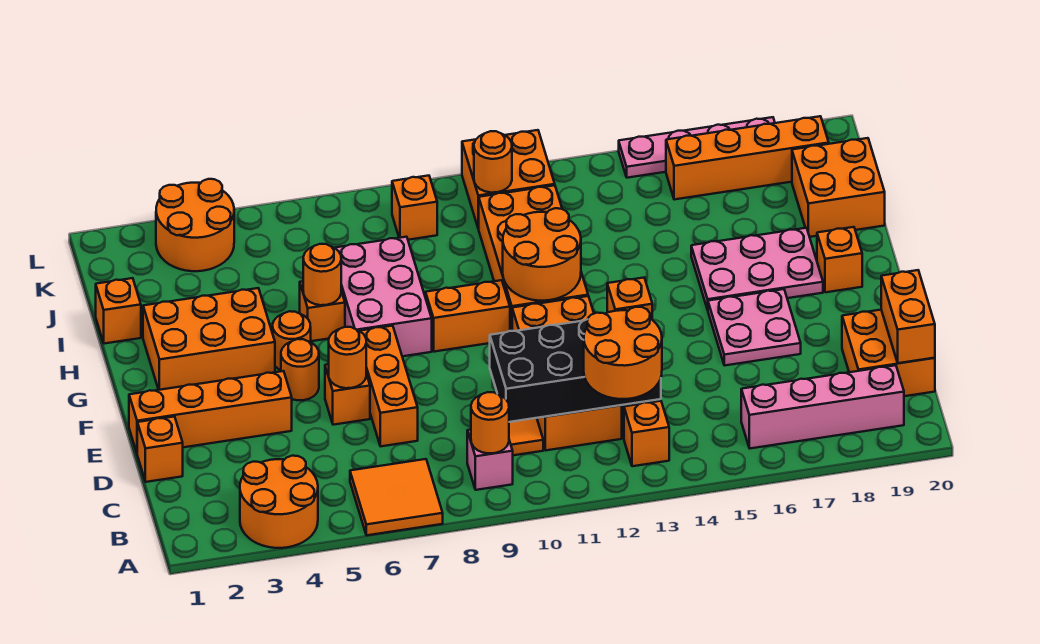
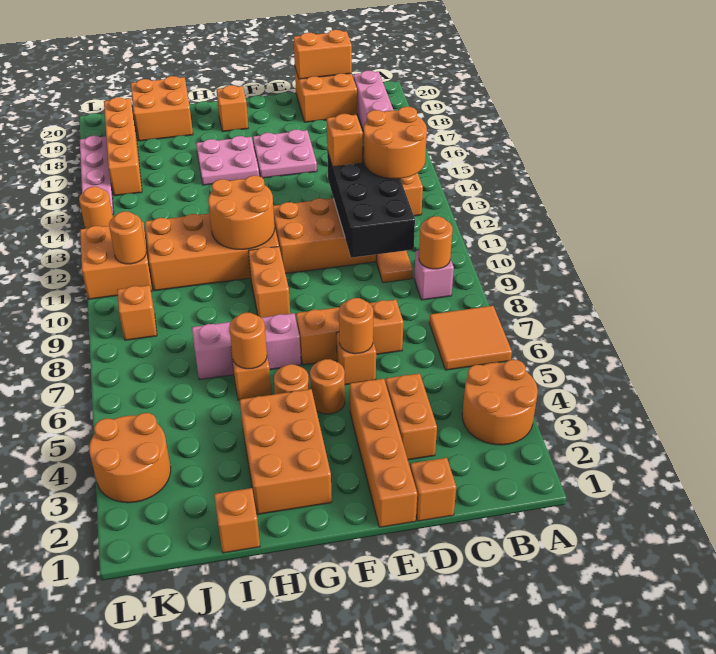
none -> orange 1x2 brick [386,373,437,460]
pink 2x3 brick [335,237,432,356] -> pink 1x3 brick [192,313,301,380]
pink 2x3 plate [691,228,823,310] -> pink 2x2 plate [196,136,259,185]
none -> orange 1x1 round brick [79,187,113,229]

